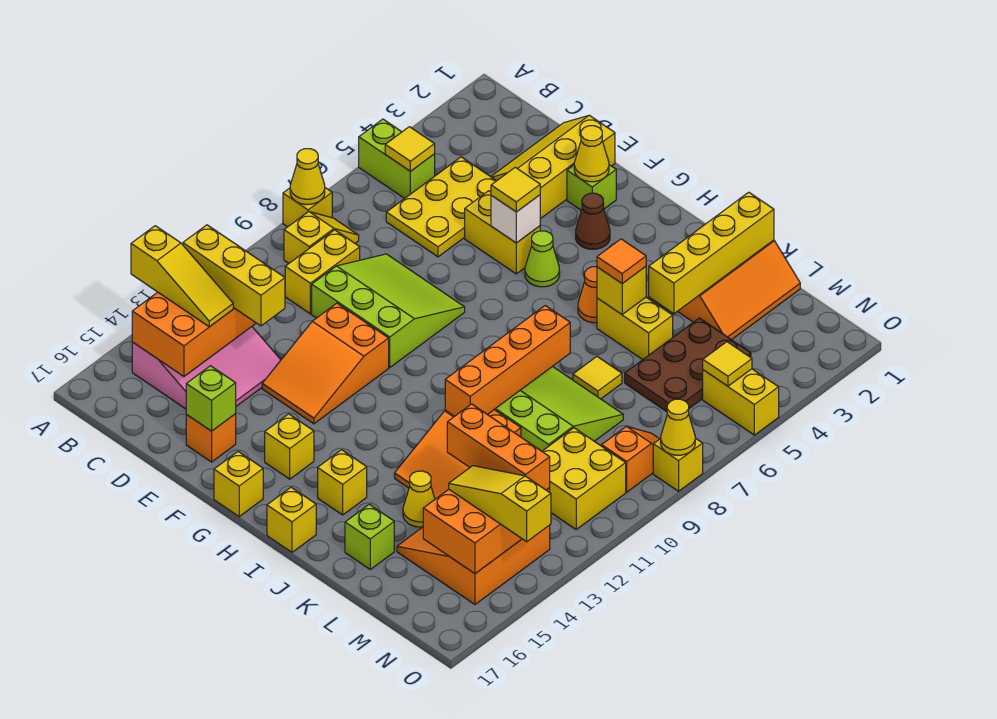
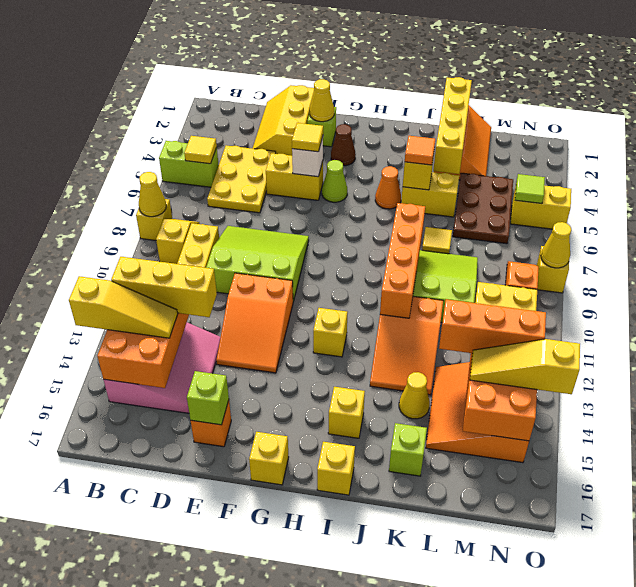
yellow 1x1 brick [265,414,314,479] -> yellow 1x1 brick moved to [313,308,348,357]
yellow 1x1 tile [703,342,752,386] -> lime 1x1 tile [515,174,545,204]

